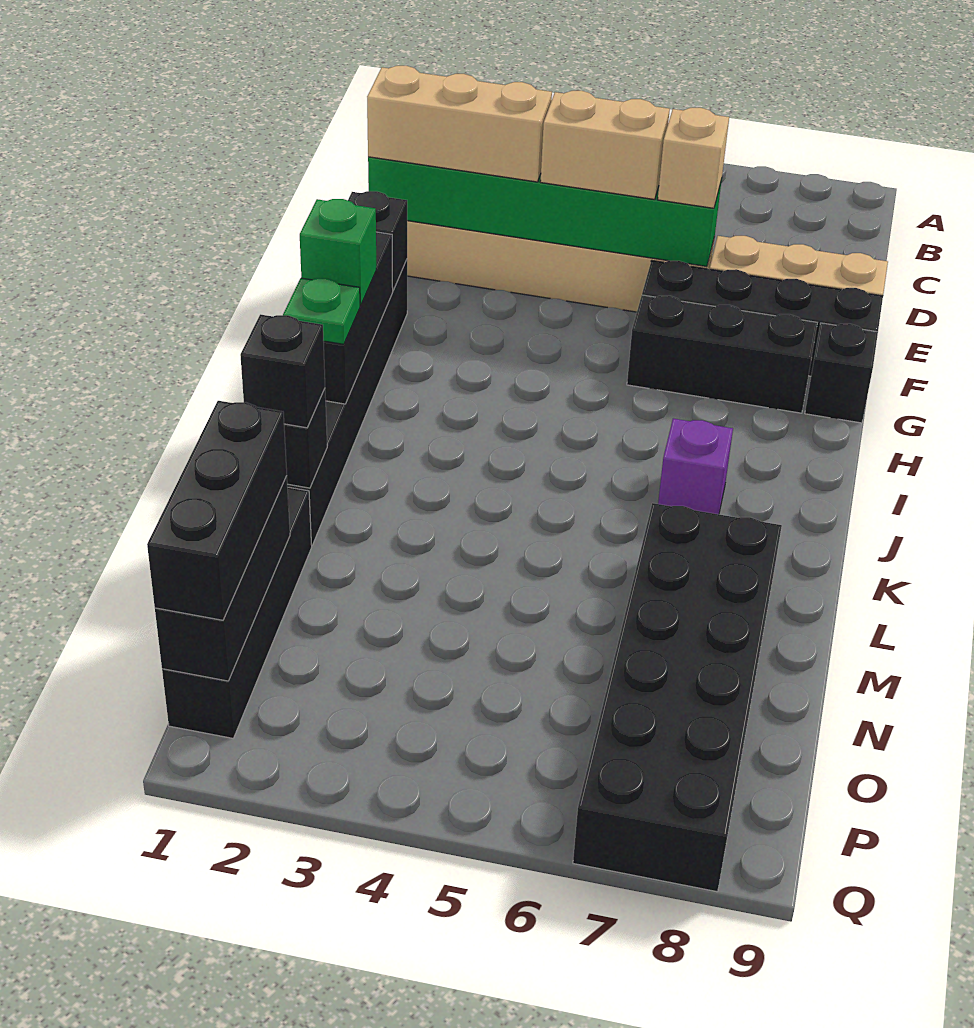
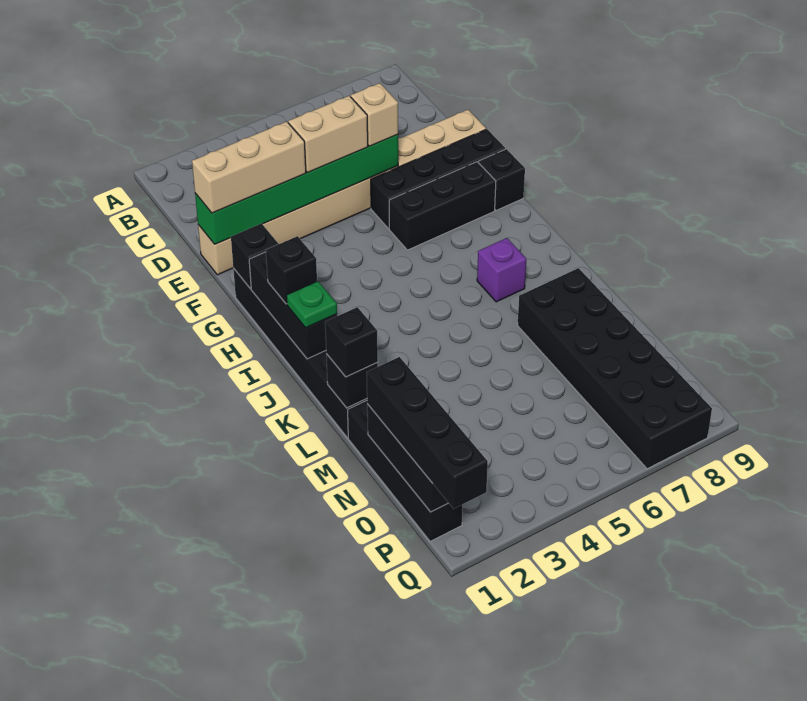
green 1x1 brick [300,199,376,305] -> black 1x1 brick [266,236,317,304]
black 1x3 brick [147,401,287,620] -> black 1x4 brick [367,357,488,509]

